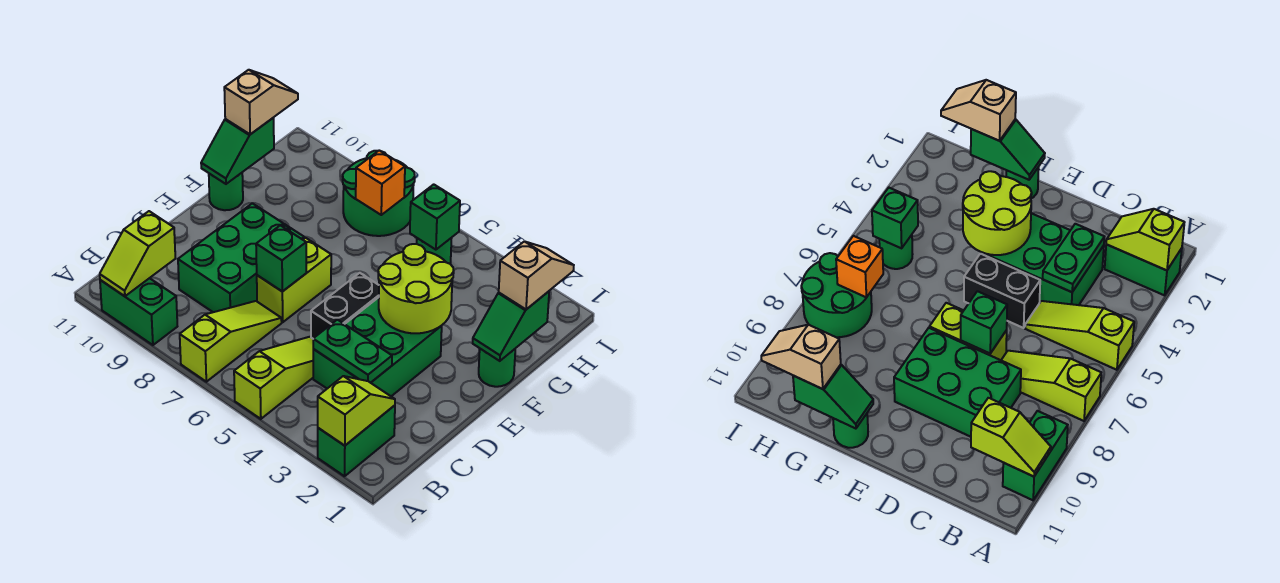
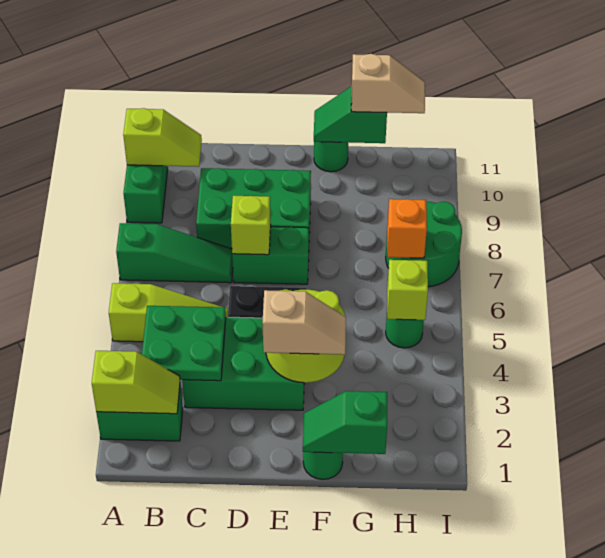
lime 1x3 slope [180,301,282,382] -> green 1x3 slope [116,223,233,283]
lime 1x2 slope [100,211,175,296] -> lime 1x2 slope turned to [123,108,202,167]
green 1x2 plate [313,320,392,383] -> green 2x2 plate [142,306,226,381]
lime 1x2 brick [257,238,331,322] -> green 1x2 brick [232,227,309,284]
green 1x1 brick [256,225,306,292] -> lime 1x1 brick [231,196,271,255]
tan 1x2 slope [499,241,574,309] -> tan 1x2 slope moved to [262,290,346,355]
green 1x1 brick [410,184,460,250] -> lime 1x1 brick [387,260,428,320]

